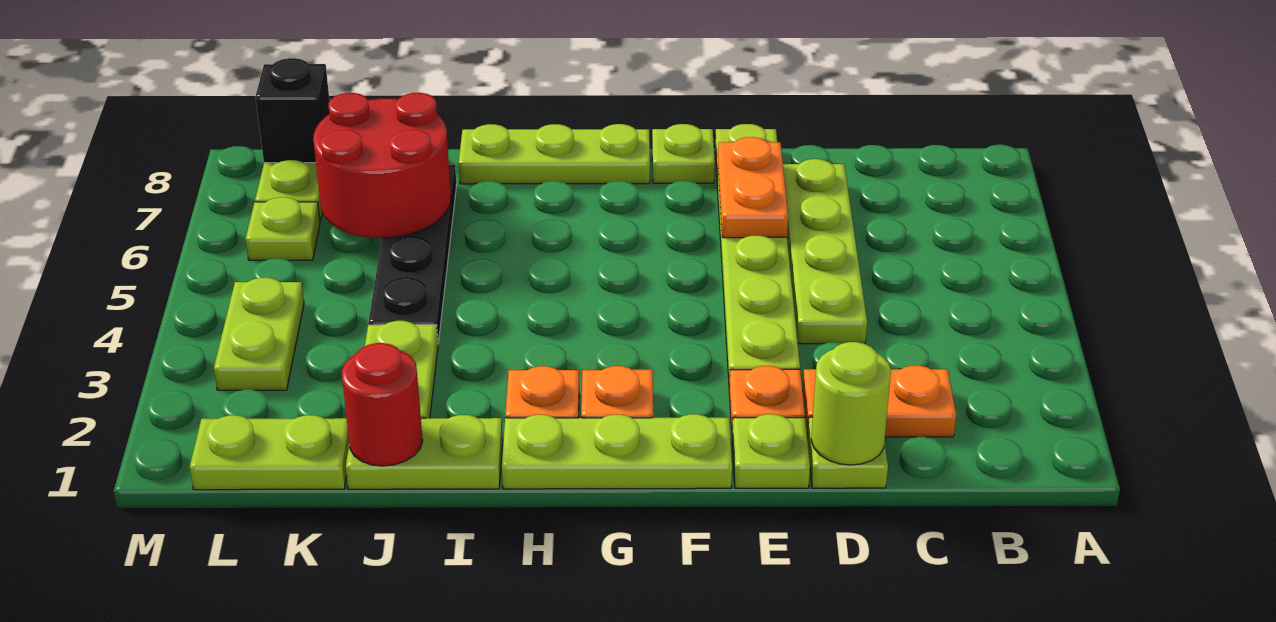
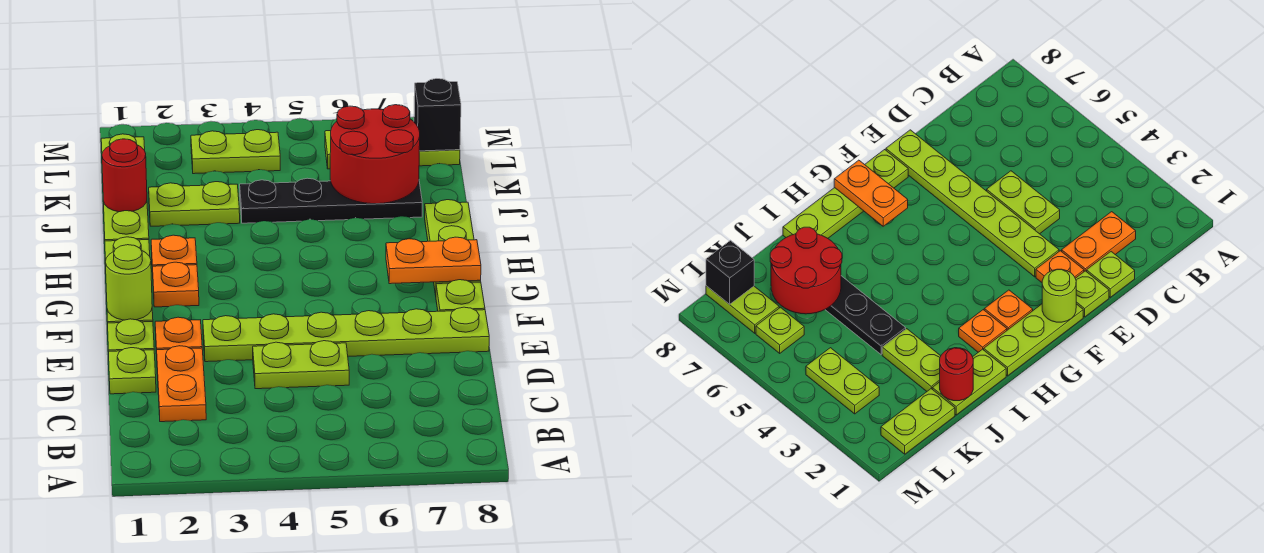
lime 1x1 round brick [811,342,891,465] -> lime 1x1 round brick moved to [105,245,152,320]
lime 1x4 plate [783,159,867,344] -> lime 1x2 plate [253,341,349,389]
orange 1x2 plate [718,137,788,238] -> orange 1x2 plate moved to [386,237,481,284]

